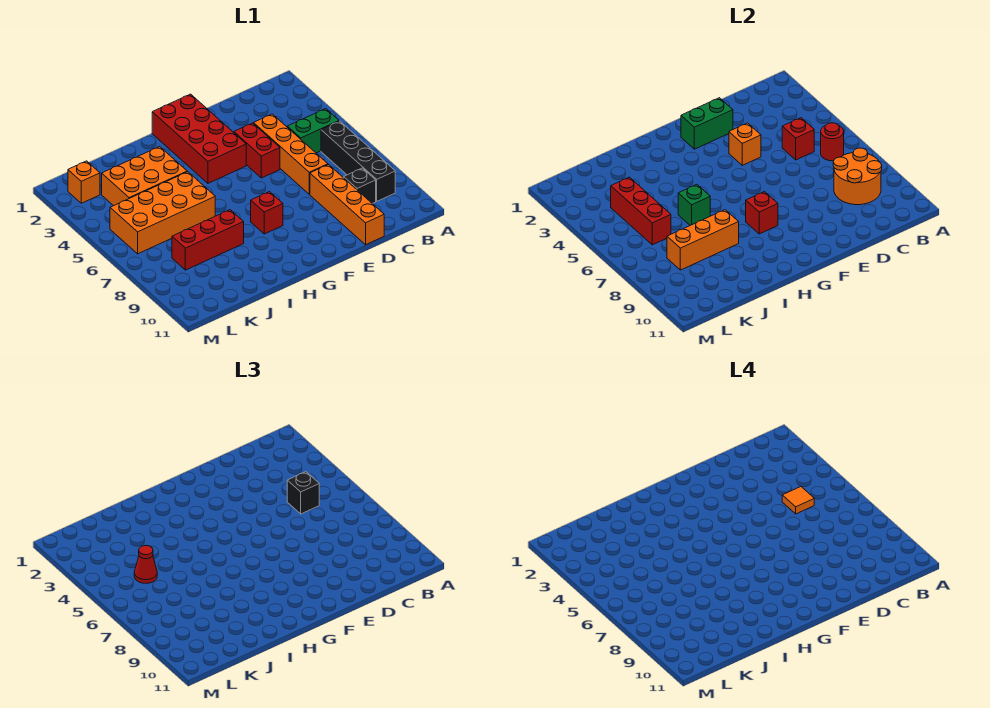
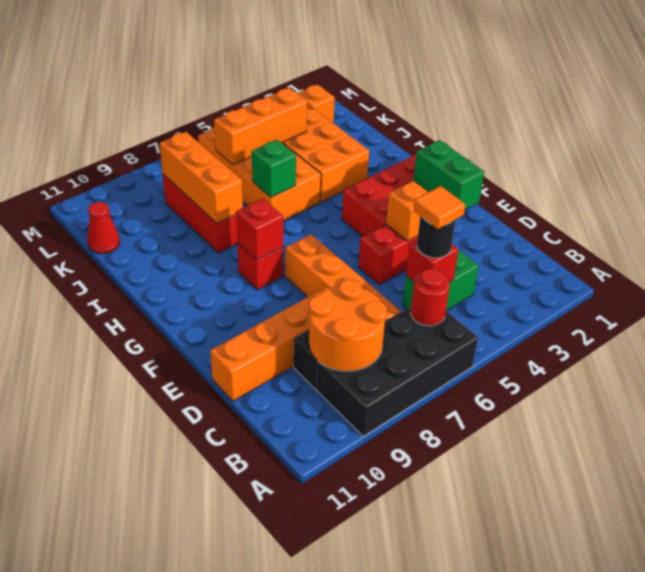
green 1x2 brick [287,109,339,153] -> green 1x2 brick turned to [403,250,479,311]
black 1x4 brick [321,121,395,201] -> black 2x4 brick [316,307,478,436]
black 1x1 brick [287,472,319,514] -> black 1x1 round brick [417,216,455,258]
orange 1x4 brick [254,114,328,194] -> orange 1x4 brick turned to [285,234,401,321]
red 1x3 brick [611,177,671,245] -> orange 1x3 brick [214,88,307,165]
red 1x1 cone [134,545,157,583] -> red 1x1 cone moved to [87,202,120,254]

